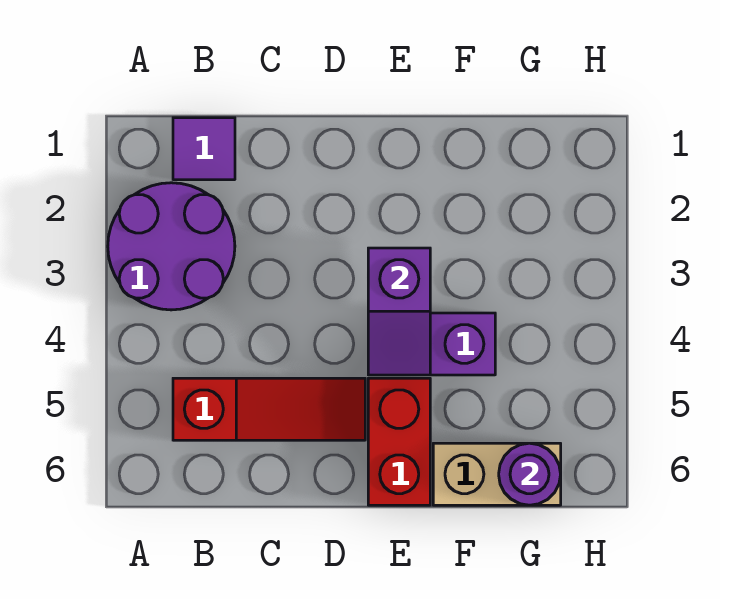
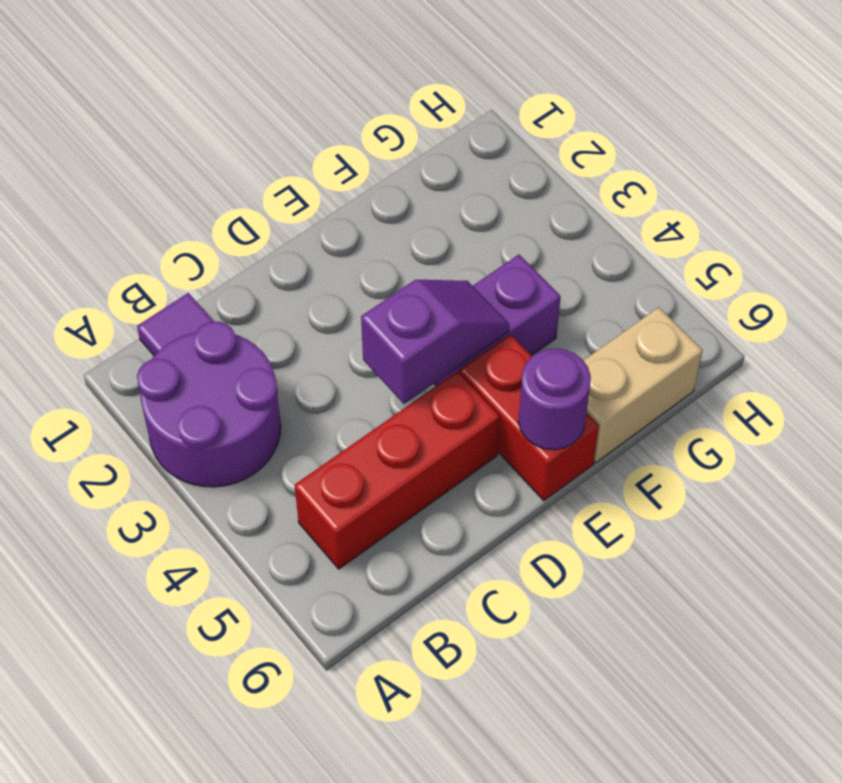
red 1x3 slope [173,378,365,440] -> red 1x3 brick [295,371,500,569]
purple 1x2 slope [368,248,430,375] -> purple 1x2 slope turned to [361,280,509,404]
purple 1x1 round brick [499,443,561,505] -> purple 1x1 round brick moved to [518,349,591,450]

